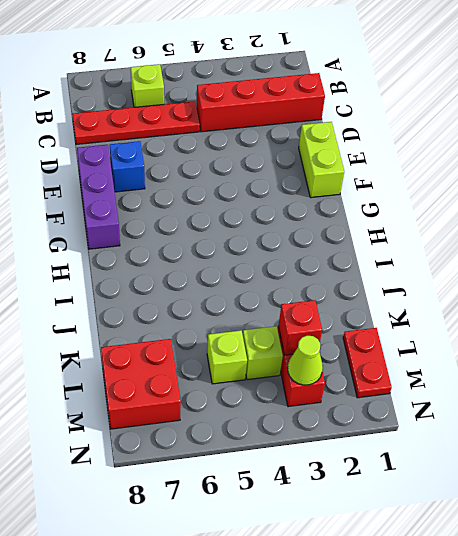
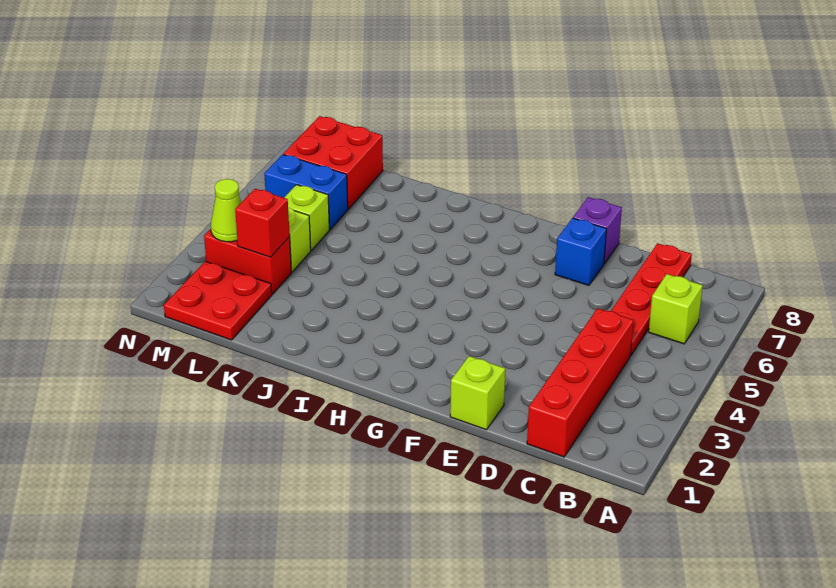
lime 1x2 brick [299,122,344,198] -> lime 1x1 brick [450,356,505,430]
purple 1x3 brick [77,145,120,249] -> purple 1x1 brick [573,197,622,264]
red 1x2 plate [343,328,392,398] -> red 2x2 plate [164,261,272,340]
none -> blue 1x2 brick [264,154,348,229]

